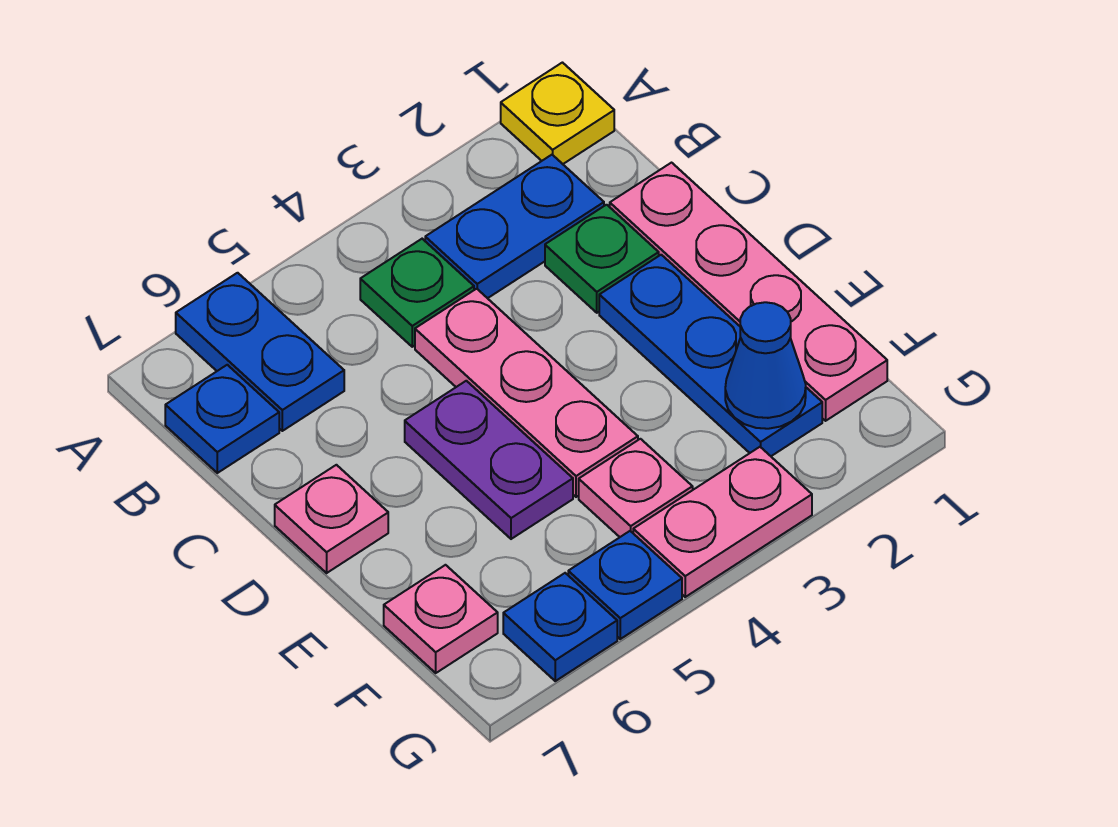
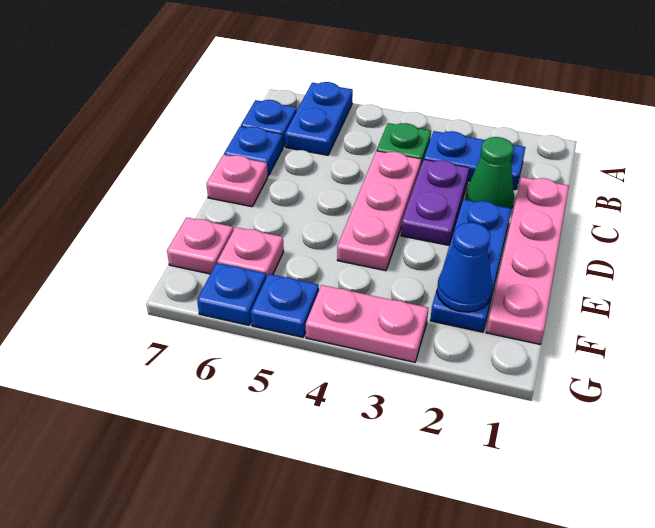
yellow 1x1 plate [501,63,614,164] -> none
green 1x1 plate [545,205,659,313] -> green 1x1 cone [466,137,514,208]
none -> blue 1x1 plate [224,127,283,176]
purple 1x2 plate [405,381,573,539] -> purple 1x2 plate moved to [401,160,469,245]
pink 1x1 plate [579,439,693,537] -> pink 1x1 plate moved to [217,227,284,278]

